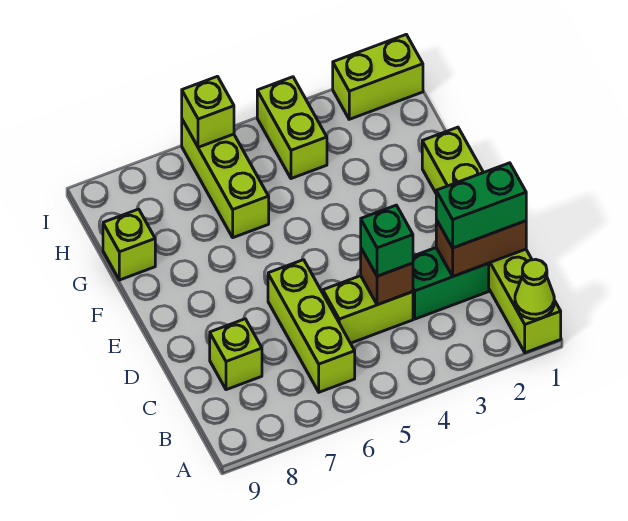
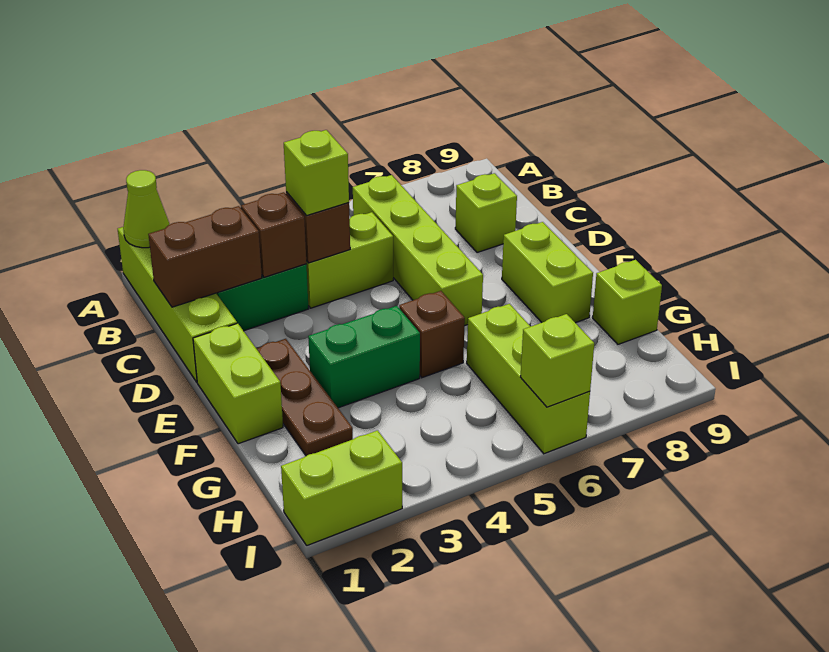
lime 1x3 brick [268,260,355,392] -> lime 1x4 brick [353,175,483,326]
green 1x2 brick [436,163,526,248] -> green 1x2 brick moved to [308,306,420,408]
none -> brown 1x1 brick [241,192,306,277]
green 1x1 brick [361,205,413,276] -> lime 1x1 brick [284,130,349,216]
none -> brown 1x3 plate [257,339,353,456]
none -> brown 1x1 brick [399,291,465,378]
lime 1x2 brick [257,77,327,179] -> lime 1x2 brick moved to [502,222,593,323]

